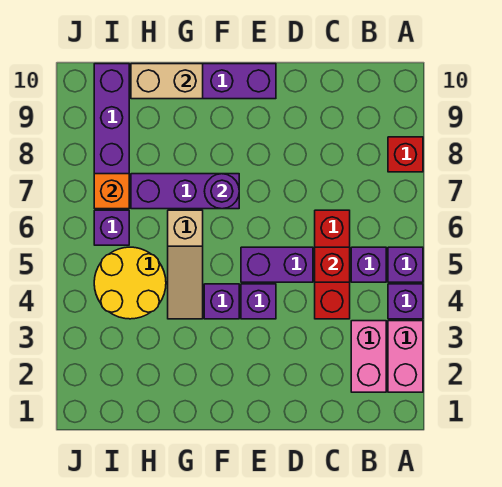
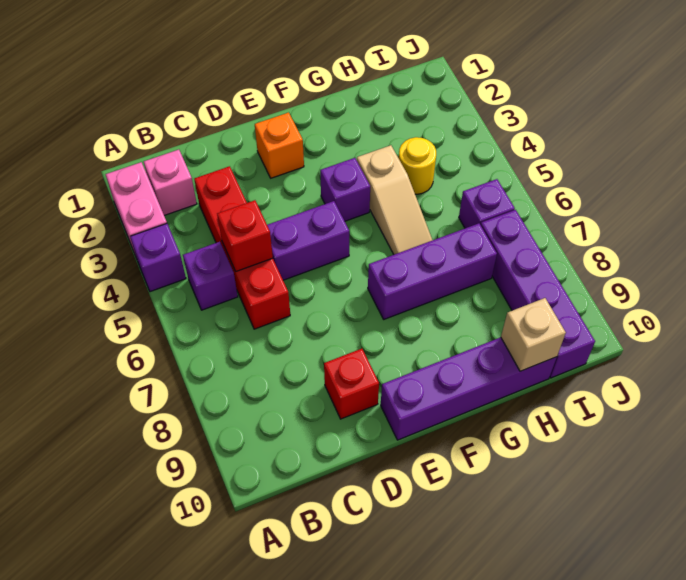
purple 1x1 brick [388,247,423,282] -> none
red 1x1 brick [388,137,423,172] -> red 1x1 brick moved to [324,349,379,419]
pink 1x2 brick [351,321,386,392] -> pink 1x1 brick [144,150,197,216]
red 1x3 brick [315,210,350,319] -> red 1x4 brick [194,166,290,329]
purple 1x1 brick [241,284,276,319] -> none
purple 1x1 round brick [204,174,239,209] -> none
tan 1x3 slope [168,210,203,319] -> tan 1x3 slope turned to [357,145,432,255]
tan 1x2 brick [131,64,203,99] -> tan 1x1 brick [501,298,566,371]
yellow 2x2 round brick [94,247,166,319] -> yellow 1x1 round brick [399,137,436,194]
orange 1x1 brick [94,174,129,209] -> orange 1x1 brick moved to [255,112,304,178]

